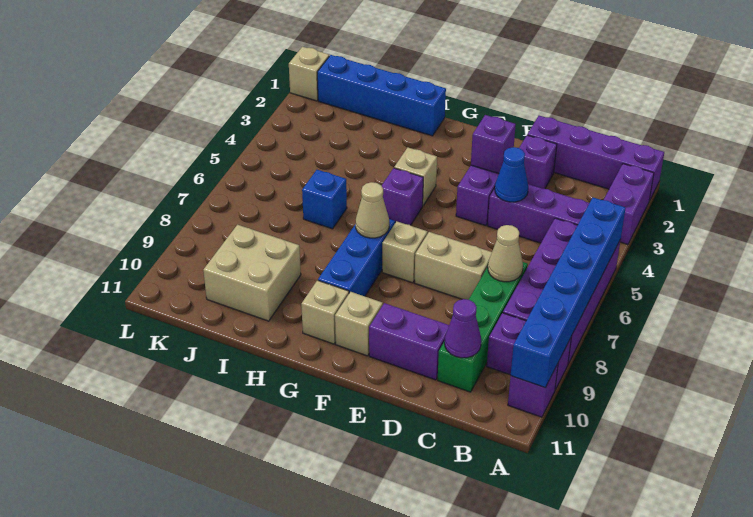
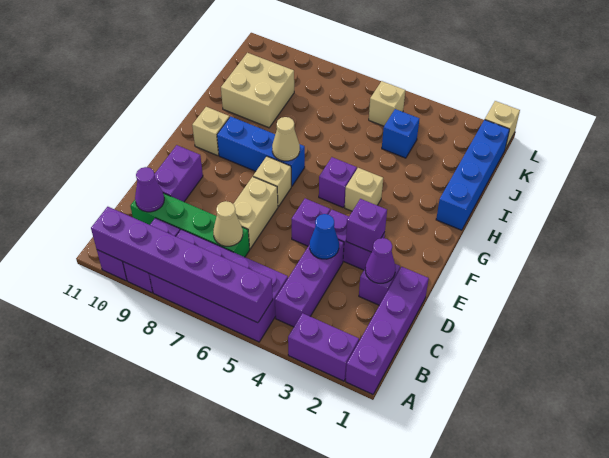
blue 1x6 brick [511,198,626,387] -> purple 1x6 brick [91,207,273,323]
none -> purple 1x1 cone [365,238,396,283]
none -> purple 1x1 brick [292,198,330,246]
tan 1x1 brick [335,292,383,356] -> tan 1x1 brick moved to [369,81,405,126]
blue 1x1 brick [302,170,347,229] -> blue 1x1 brick moved to [382,109,419,158]

